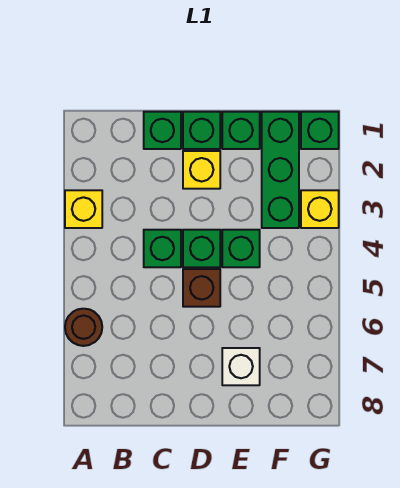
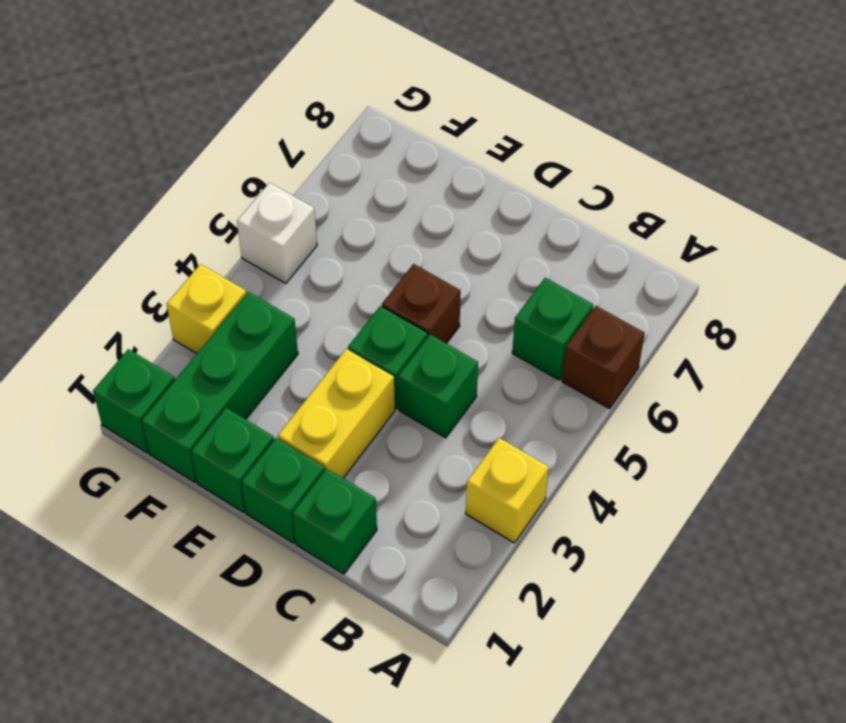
brown 1x1 round brick [65,309,102,346] -> brown 1x1 brick [562,306,645,409]
yellow 1x1 brick [183,151,220,189] -> yellow 1x2 brick [278,349,395,478]
green 1x1 brick [222,230,260,267] -> green 1x1 brick moved to [512,278,593,380]
white 1x1 brick [222,348,260,385] -> white 1x1 brick moved to [237,183,317,283]

